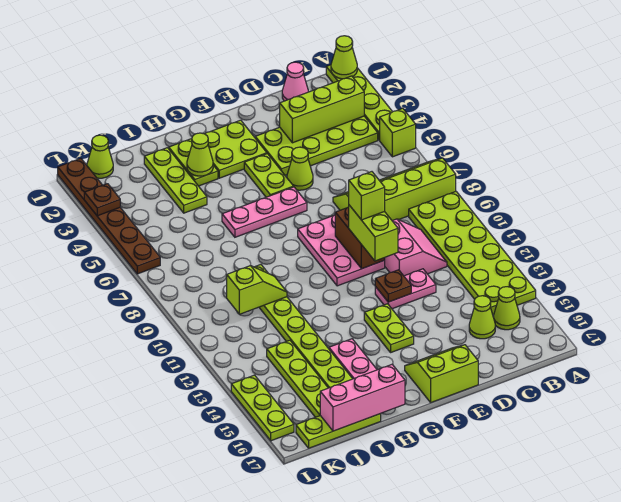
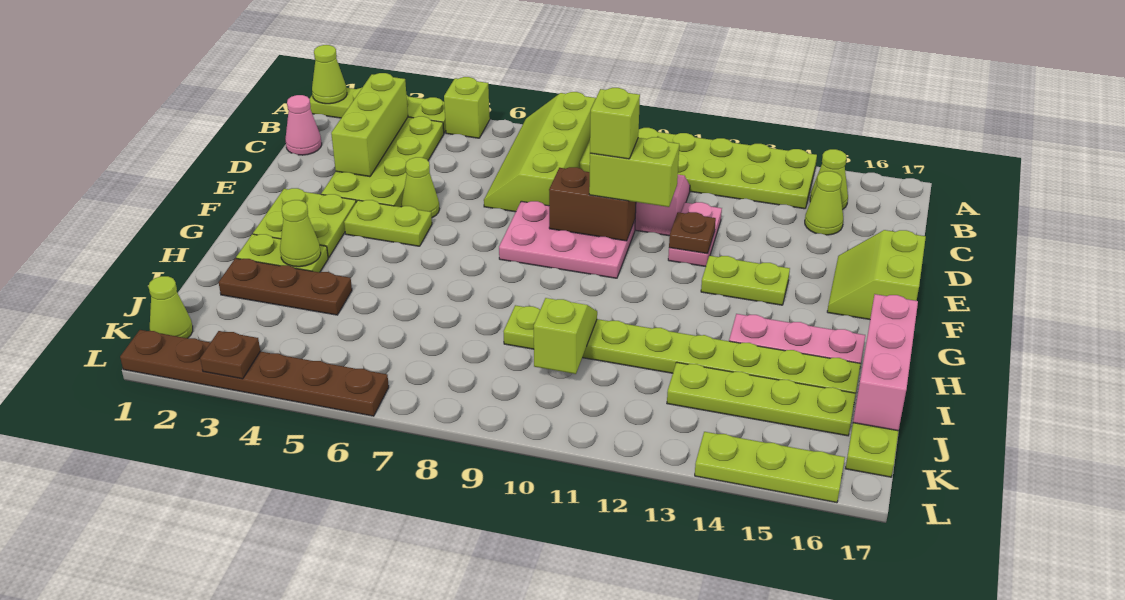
pink 1x3 plate [222,187,307,237] -> none
lime 1x3 plate [144,148,207,213] -> brown 1x3 plate [219,258,352,315]

